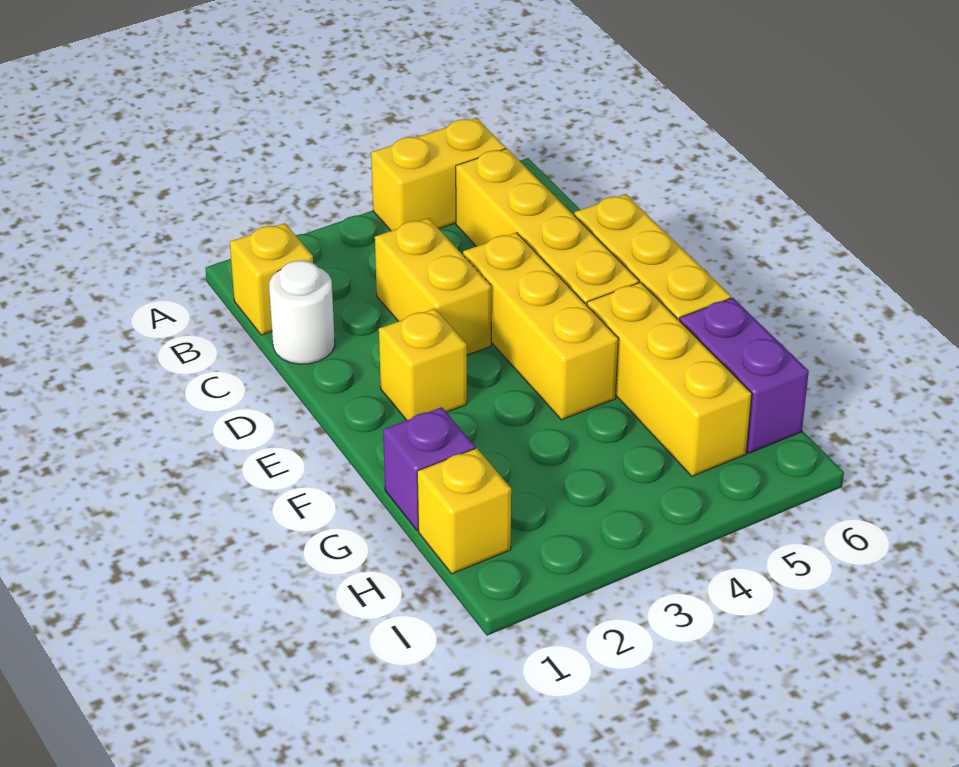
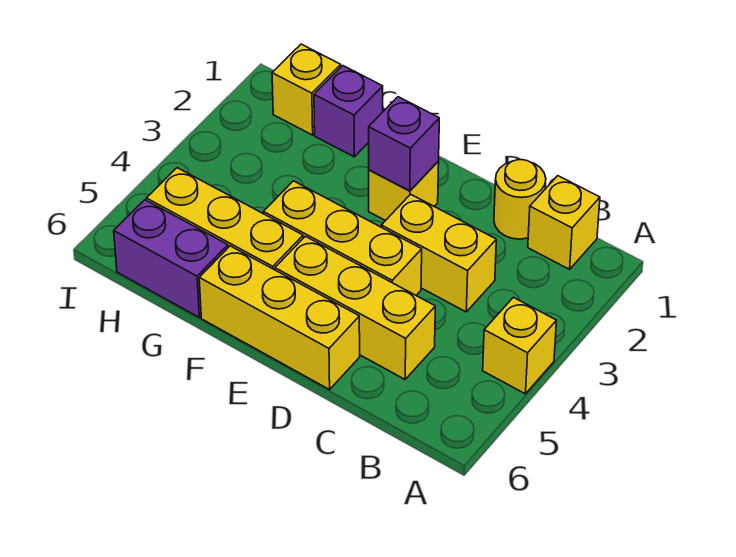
yellow 1x2 brick [371,118,506,231] -> yellow 1x1 brick [483,297,556,394]
yellow 1x4 brick [456,149,639,305] -> yellow 1x3 brick [275,236,435,379]
white 1x1 round brick [269,261,335,364] -> yellow 1x1 round brick [494,160,546,239]
none -> purple 1x1 brick [369,97,439,191]

